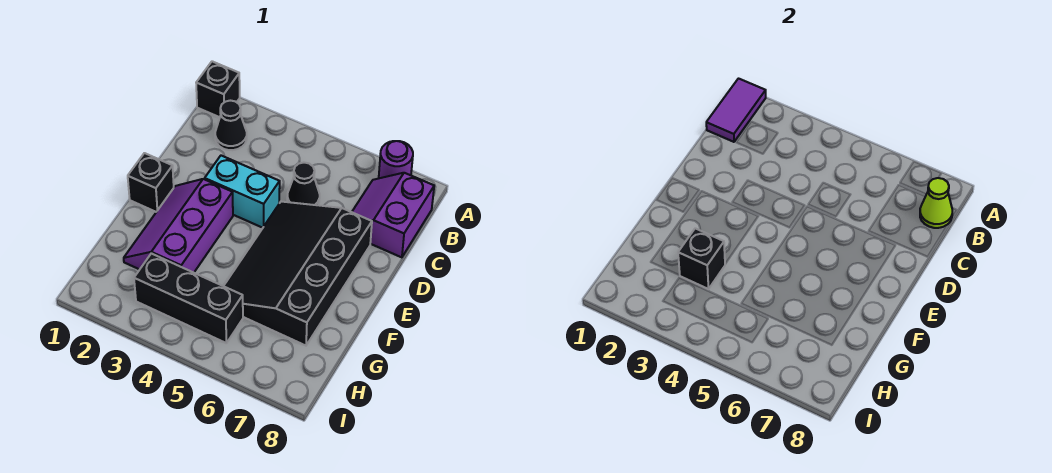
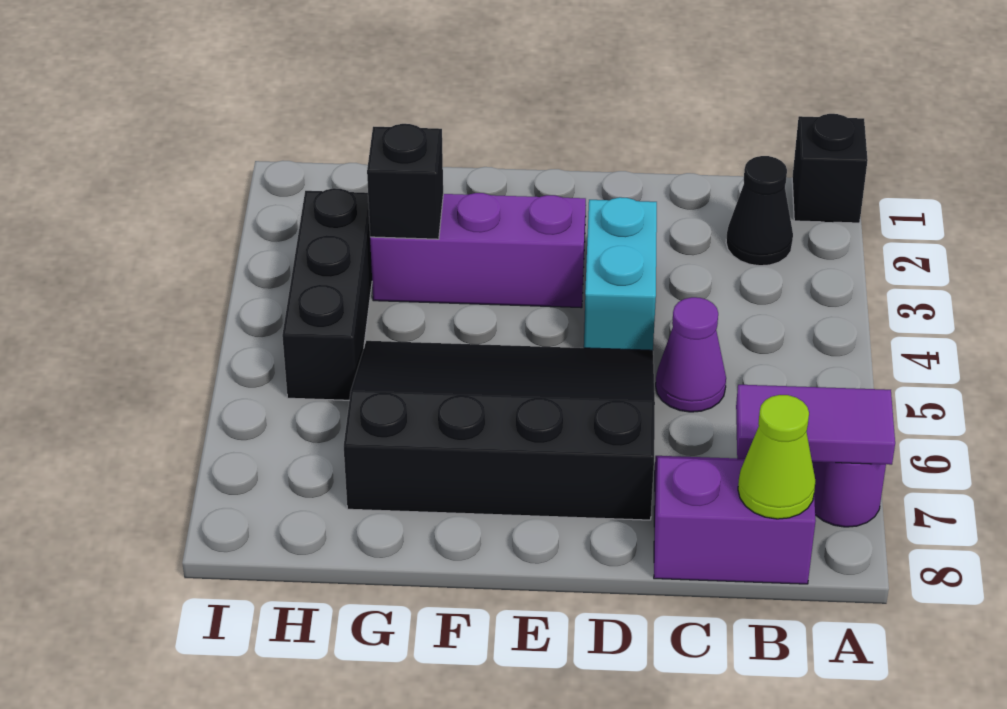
purple 1x2 tile [706,79,766,142] -> purple 1x2 tile moved to [736,385,895,465]
black 1x1 cone [287,163,320,205] -> purple 1x1 cone [656,297,726,412]
black 1x1 brick [128,153,174,212] -> none

